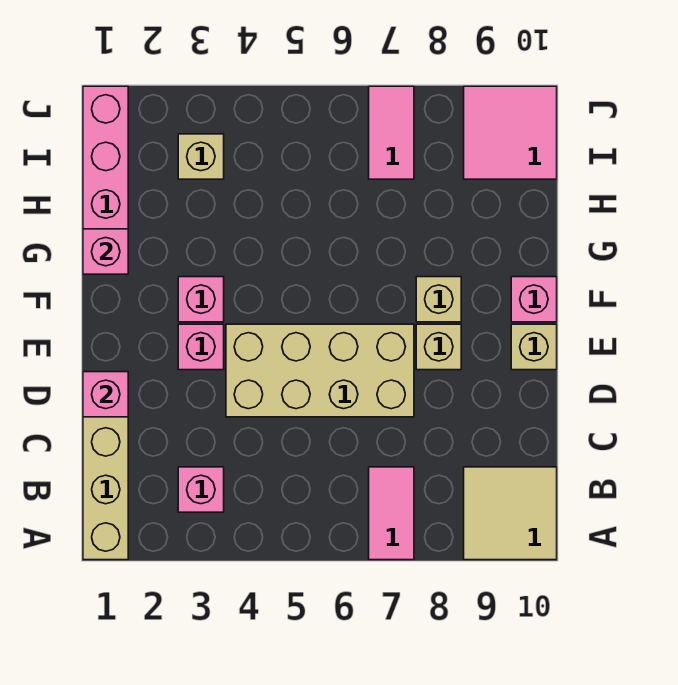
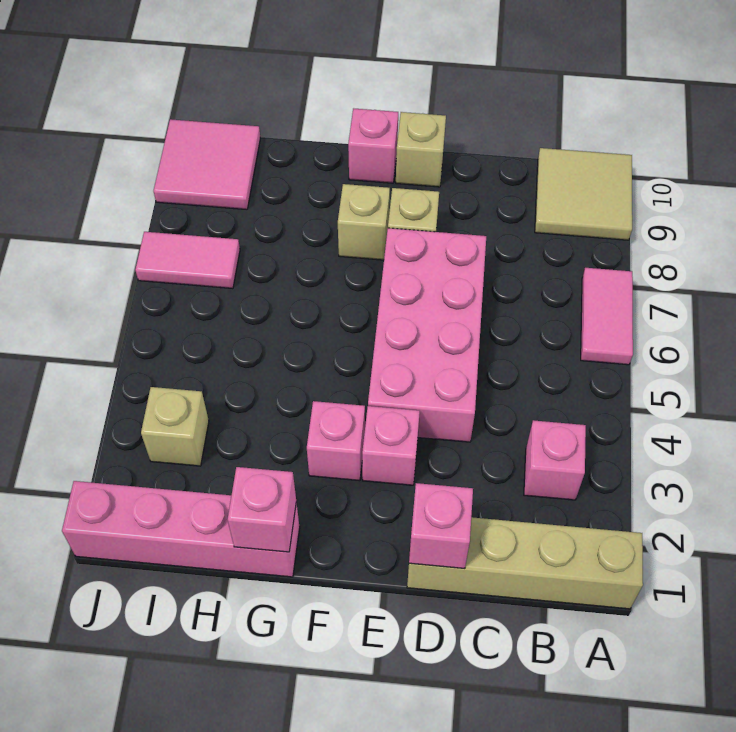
pink 1x2 tile [369,467,414,560] -> pink 1x2 tile turned to [581,268,633,365]
tan 2x4 brick [226,324,414,417] -> pink 2x4 brick [368,228,486,442]

